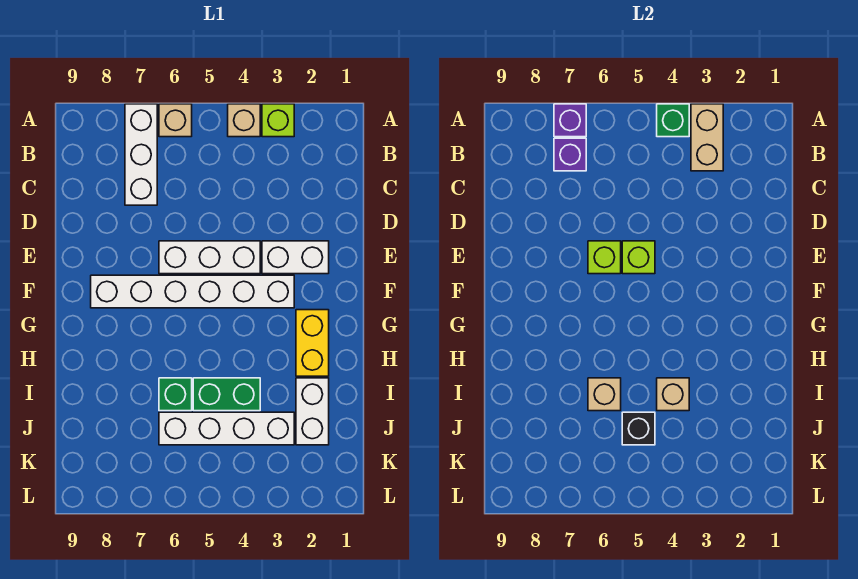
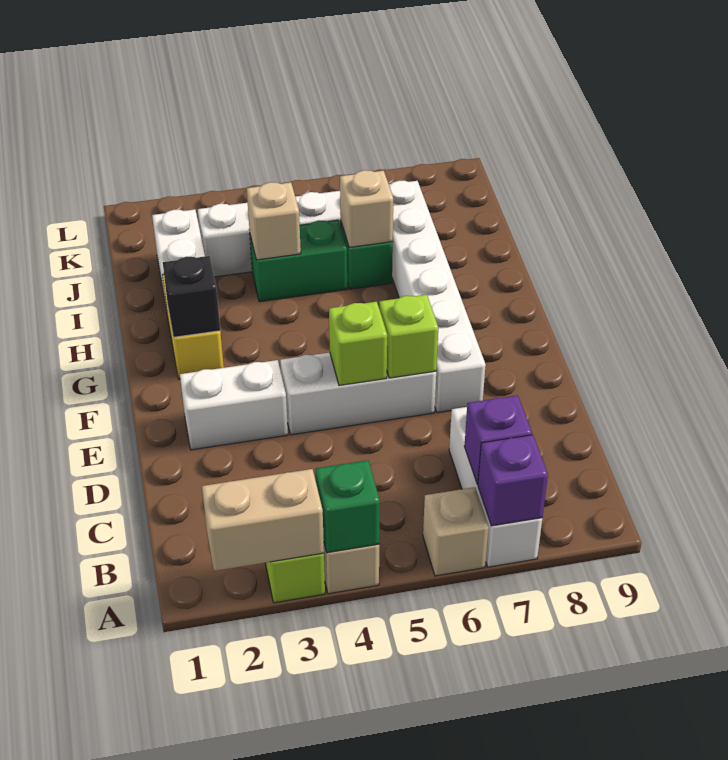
tan 1x2 brick [691,104,723,171] -> tan 1x2 brick turned to [202,469,324,571]
white 1x6 brick [91,275,294,308] -> white 1x6 brick turned to [389,181,486,413]
black 1x1 brick [622,412,655,445] -> black 1x1 brick moved to [163,256,220,337]

